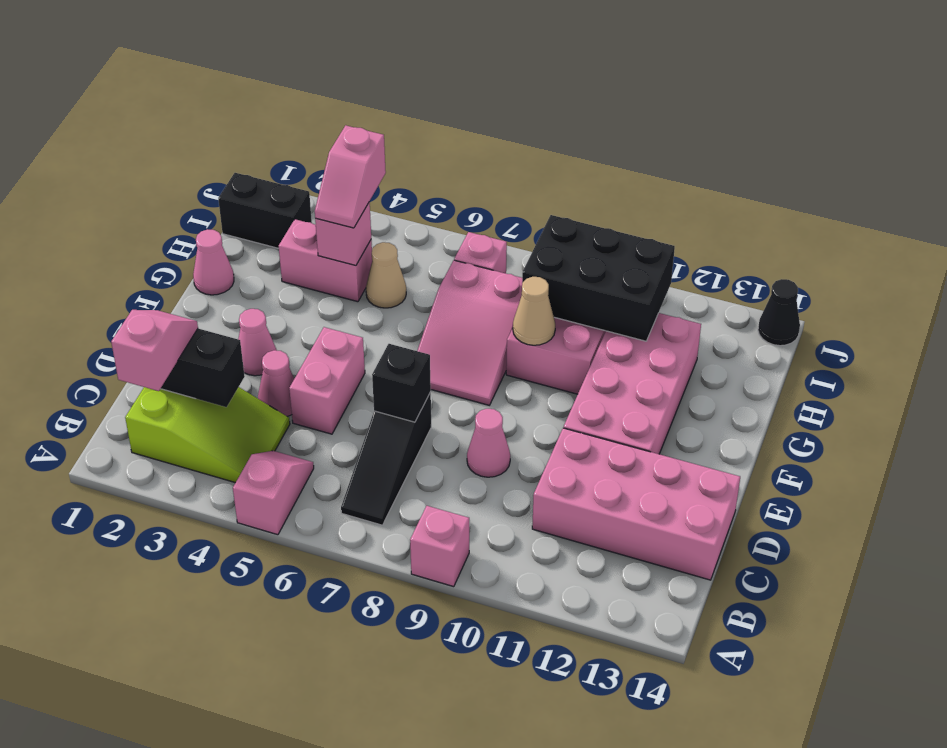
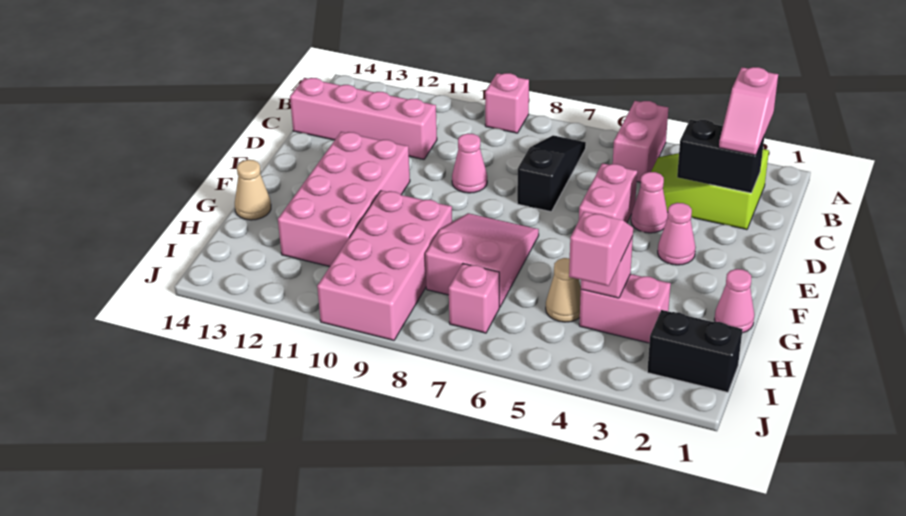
pink 1x2 slope [233,451,314,535] -> pink 1x2 brick [613,101,668,182]
pink 2x4 brick [532,428,740,580] -> pink 1x4 brick [290,78,437,159]
black 1x1 brick [372,344,431,422] -> none
tan 1x1 cone [513,277,555,345] -> tan 1x1 cone moved to [235,160,271,220]
black 2x3 brick [522,215,675,341] -> none
black 1x1 cone [758,279,800,346] -> none

